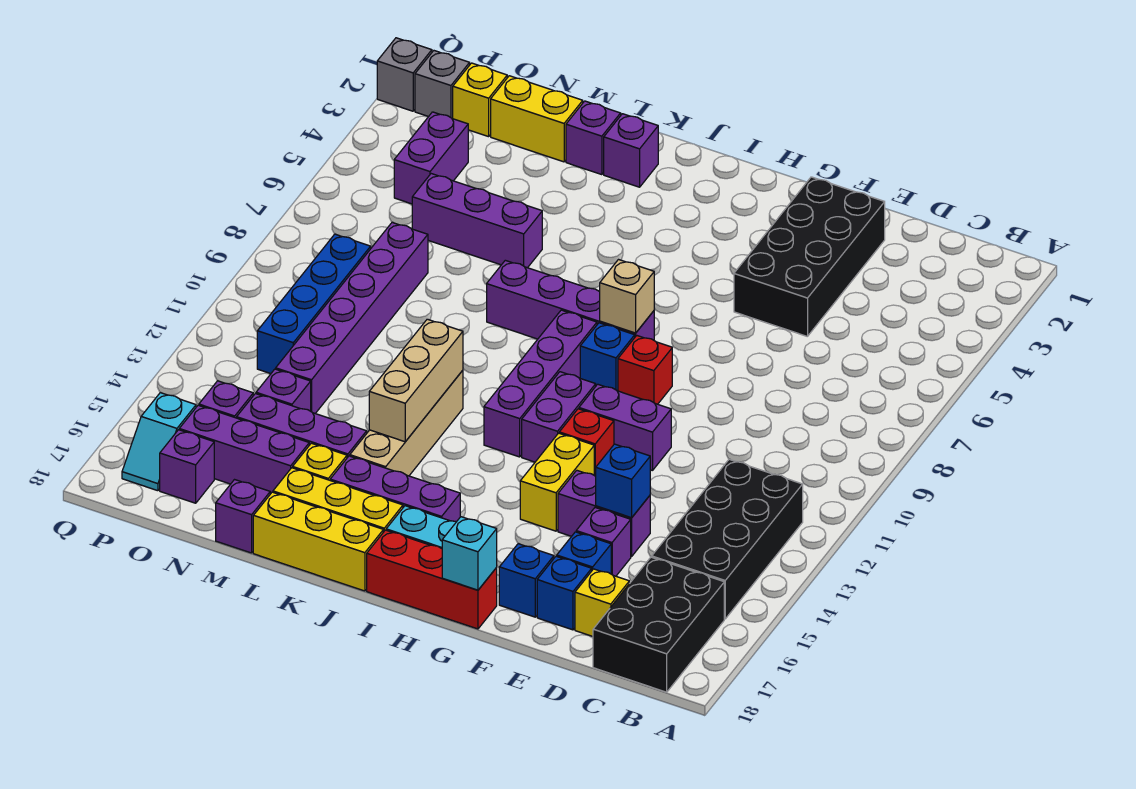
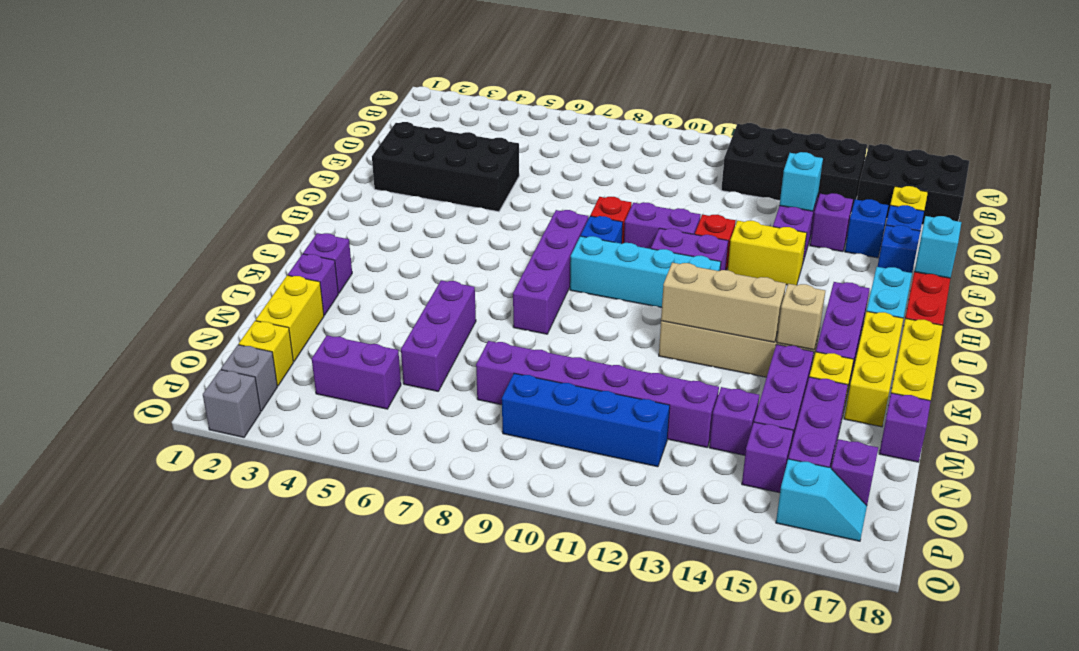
blue 1x1 brick [596,444,650,518] -> cyan 1x1 brick [779,152,823,211]
purple 1x2 brick [579,384,671,471] -> purple 1x2 brick turned to [624,202,701,249]
tan 1x1 brick [600,260,654,333] -> tan 1x1 brick moved to [777,284,825,350]
purple 1x4 brick [484,310,597,457] -> cyan 1x4 brick [570,236,721,308]

